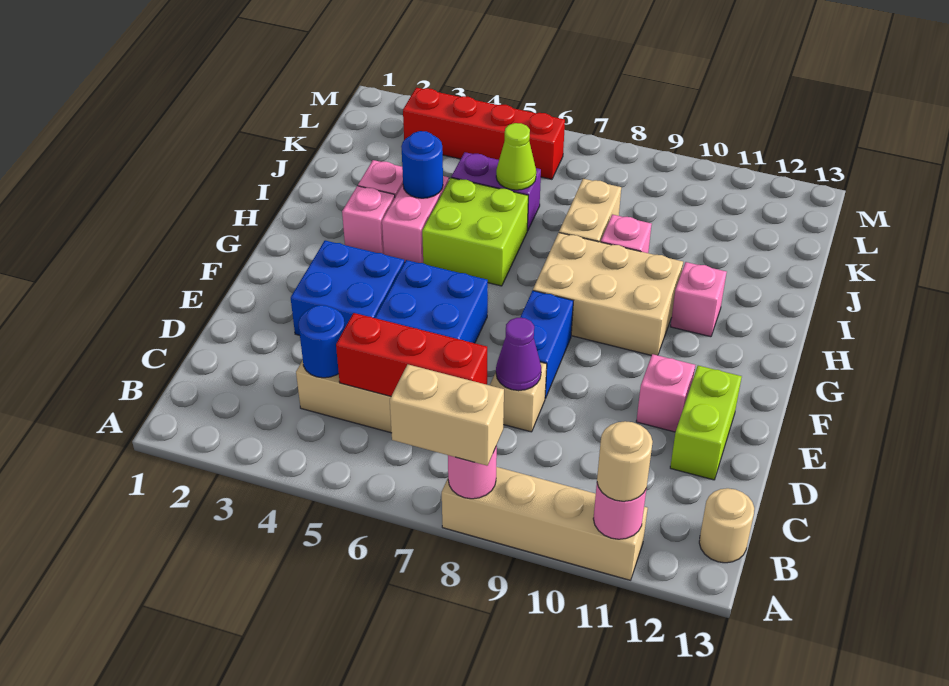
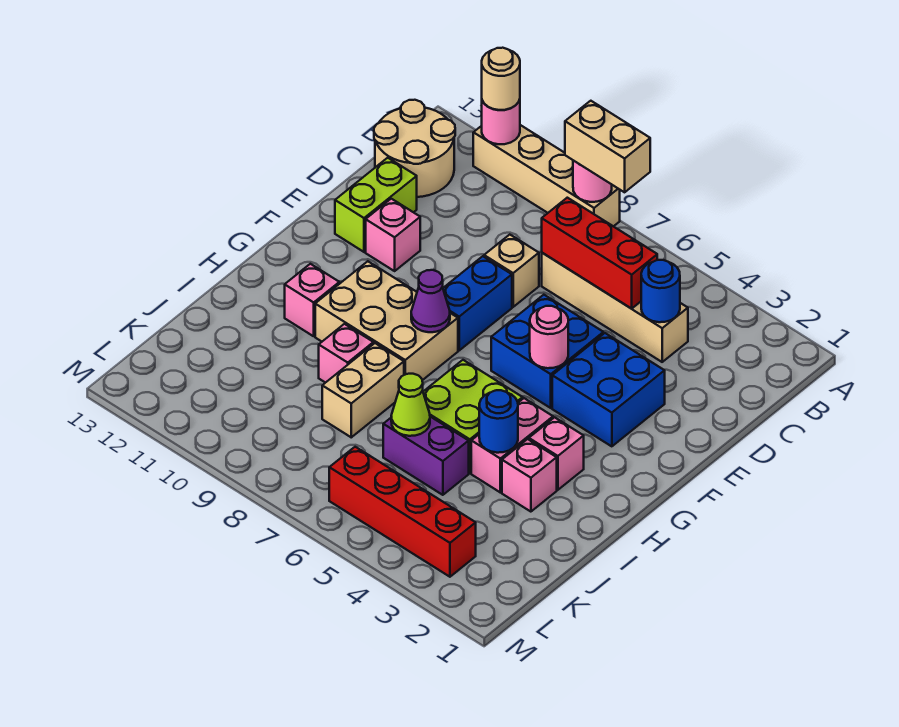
tan 1x1 round brick [699,488,754,563] -> tan 2x2 round brick [374,100,455,197]
purple 1x1 cone [496,318,541,391] -> purple 1x1 cone moved to [411,270,450,332]
none -> pink 1x1 round brick [530,306,568,368]

